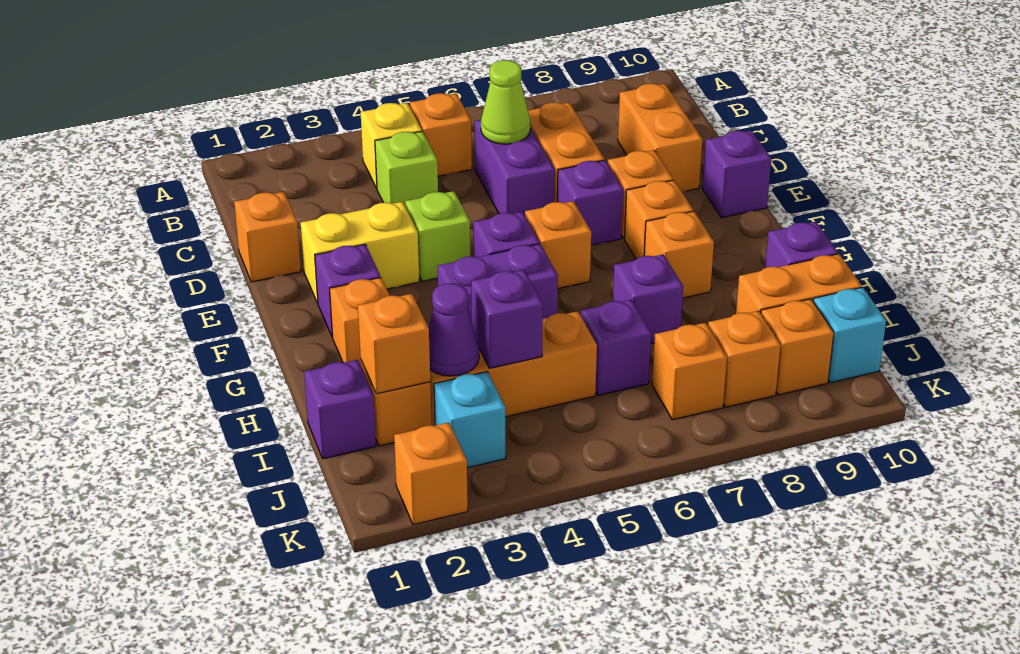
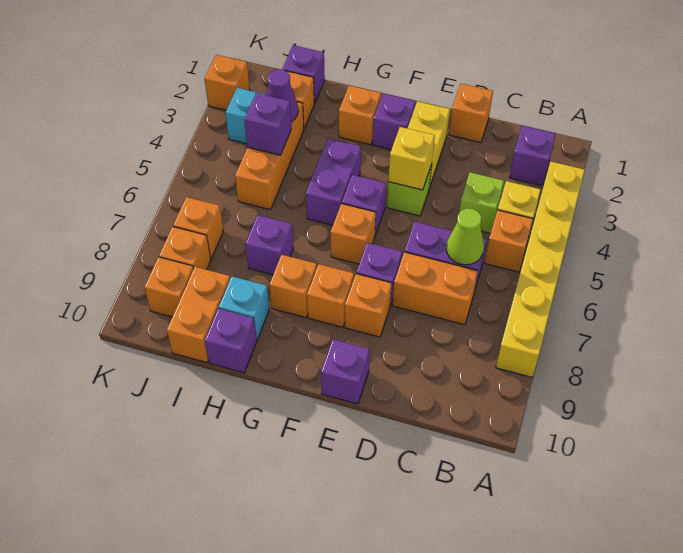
none -> yellow 1x6 brick [496,161,585,377]
orange 1x2 brick [618,83,702,191] -> none
none -> yellow 1x1 brick [388,127,435,190]
orange 1x1 brick [358,294,430,394] -> none
purple 1x1 brick [581,300,651,395] -> purple 1x1 brick moved to [509,126,556,186]
cyan 1x1 brick [813,287,886,383] -> cyan 1x1 brick moved to [219,277,269,340]

